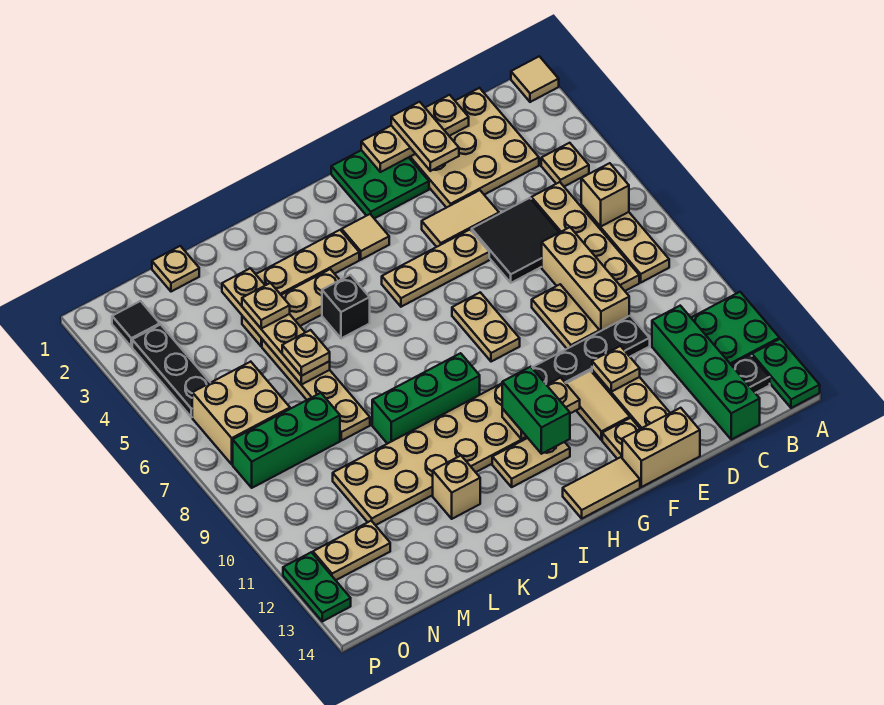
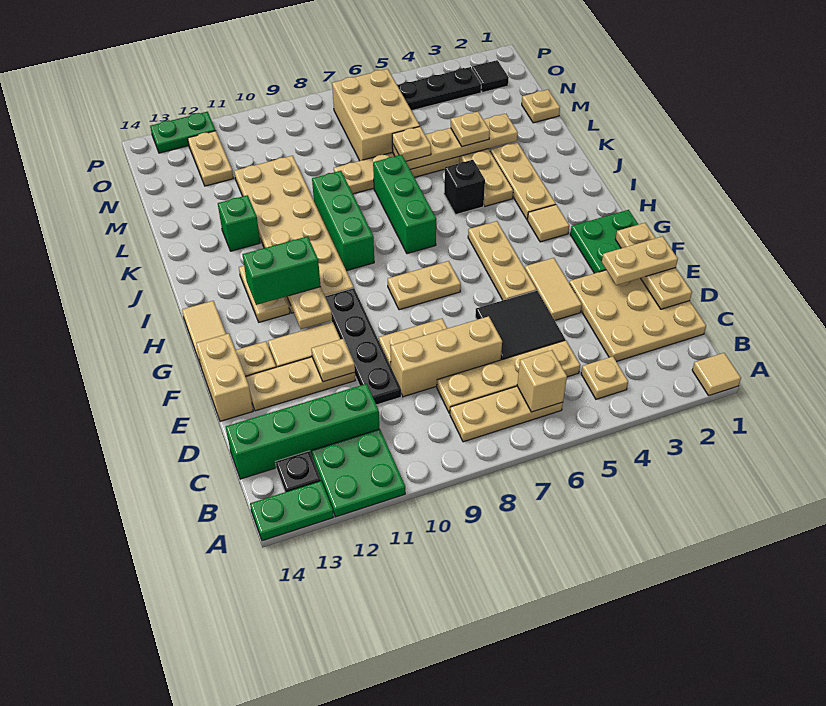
tan 1x1 brick [433,456,480,519] -> green 1x1 brick [218,195,260,251]
green 1x3 brick [233,393,340,488] -> green 1x3 brick moved to [373,155,436,254]
tan 2x2 brick [192,362,290,464] -> tan 2x3 brick [332,69,420,161]

